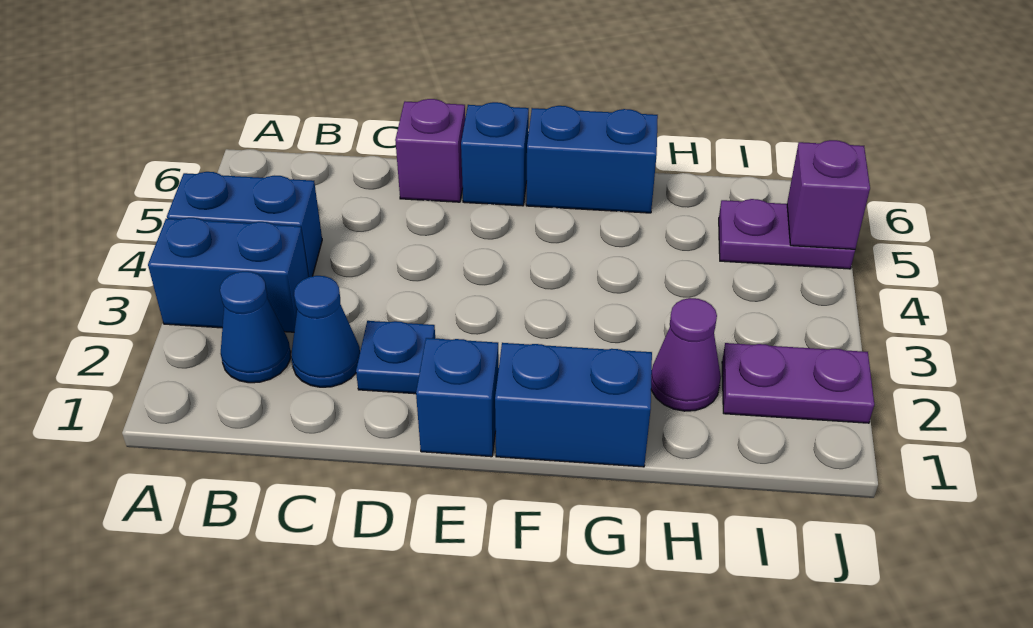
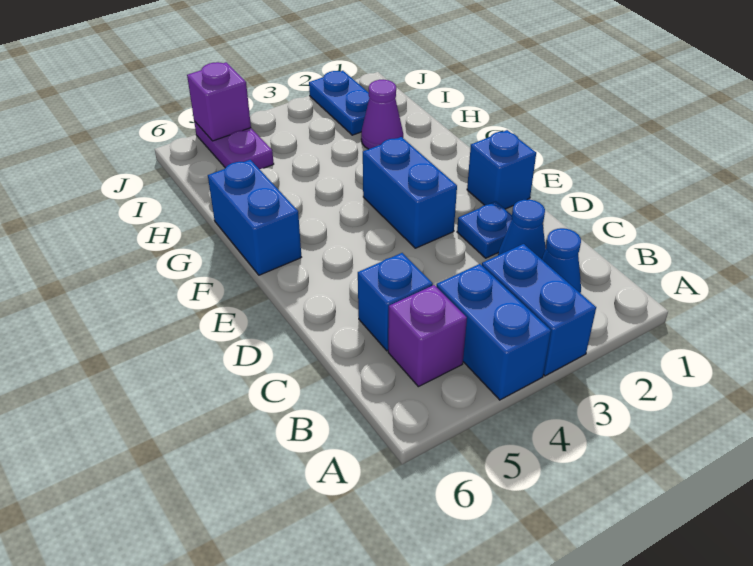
purple 1x1 brick [395,99,465,202] -> purple 1x1 brick moved to [388,285,467,387]
blue 1x1 brick [461,102,529,206] -> blue 1x1 brick moved to [358,253,433,351]
blue 1x2 brick [495,343,652,467] -> blue 1x2 brick moved to [363,137,457,248]
purple 1x2 plate [722,343,874,423] -> blue 1x2 plate [309,71,369,135]

